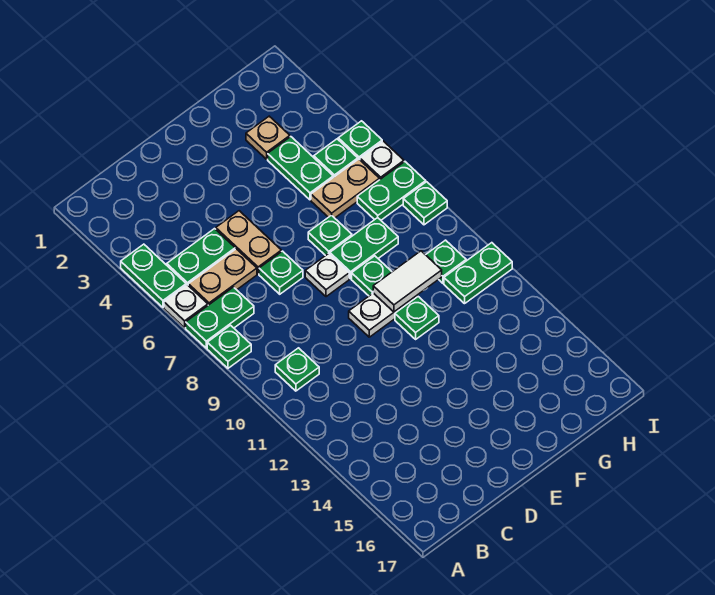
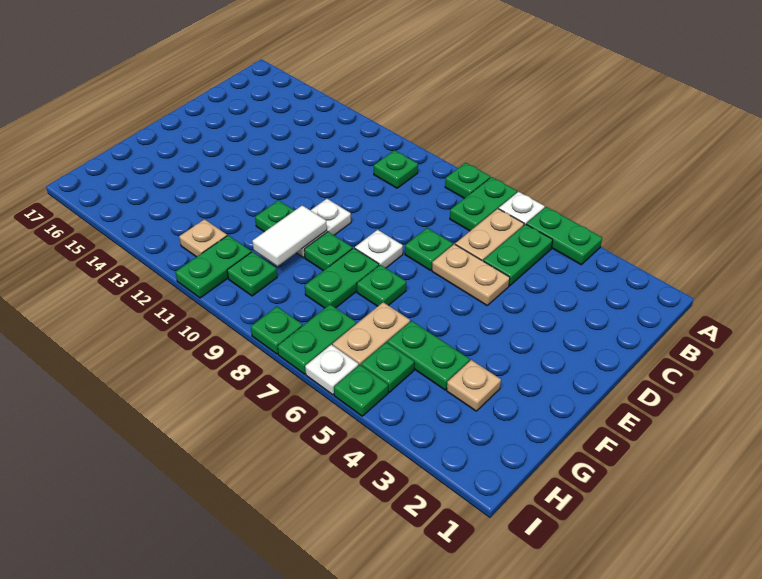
none -> tan 1x1 plate [179,219,227,257]

